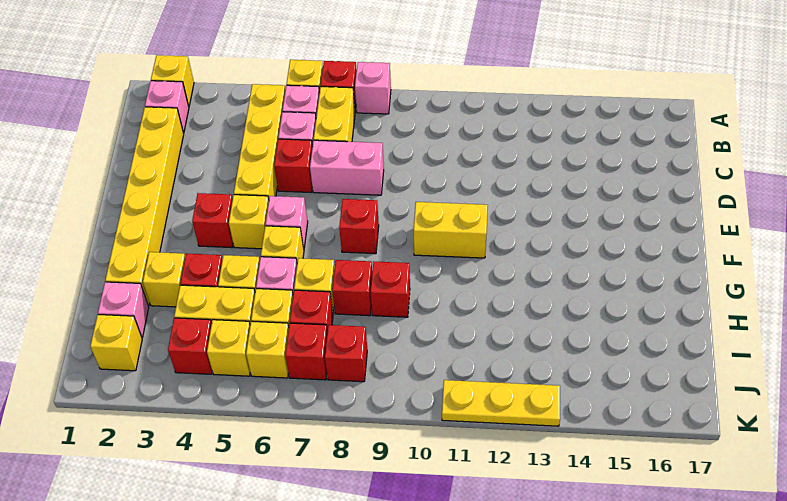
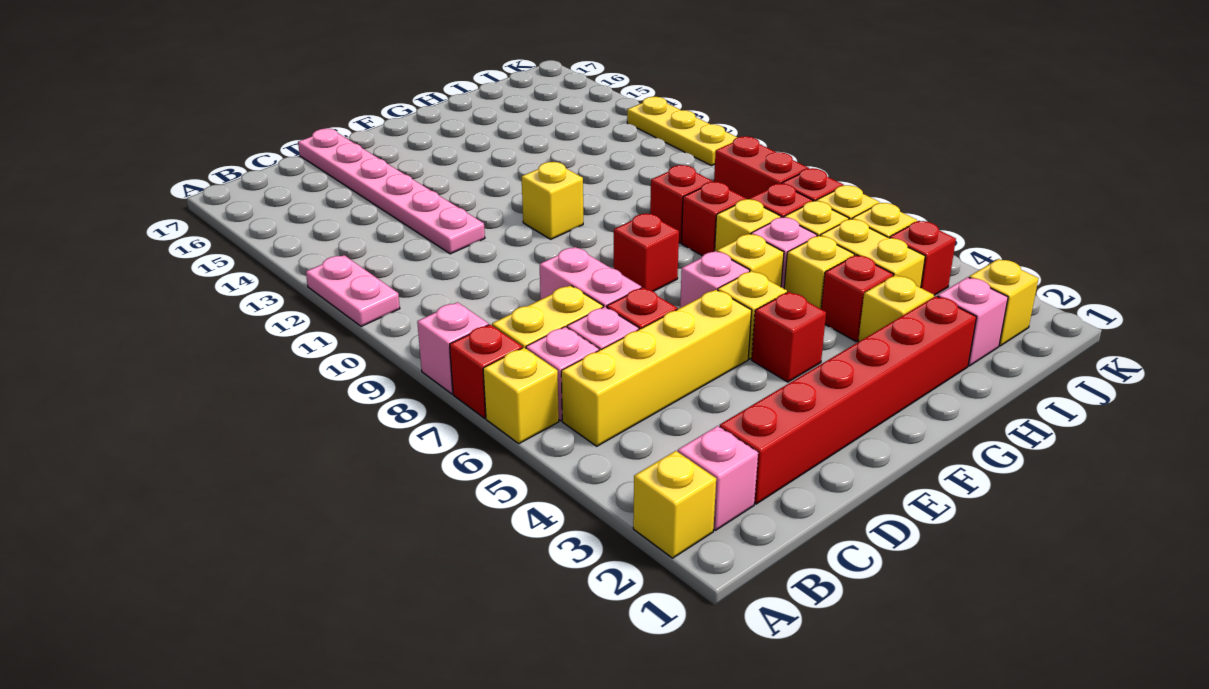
none -> pink 1x2 plate [306,255,400,327]
yellow 1x6 brick [105,107,184,306] -> red 1x6 brick [720,296,976,504]
none -> pink 1x6 plate [298,129,485,254]
yellow 1x2 brick [414,202,488,258] -> yellow 1x1 brick [522,162,583,239]
red 1x1 brick [325,325,367,382] -> red 1x2 brick [714,136,809,199]

